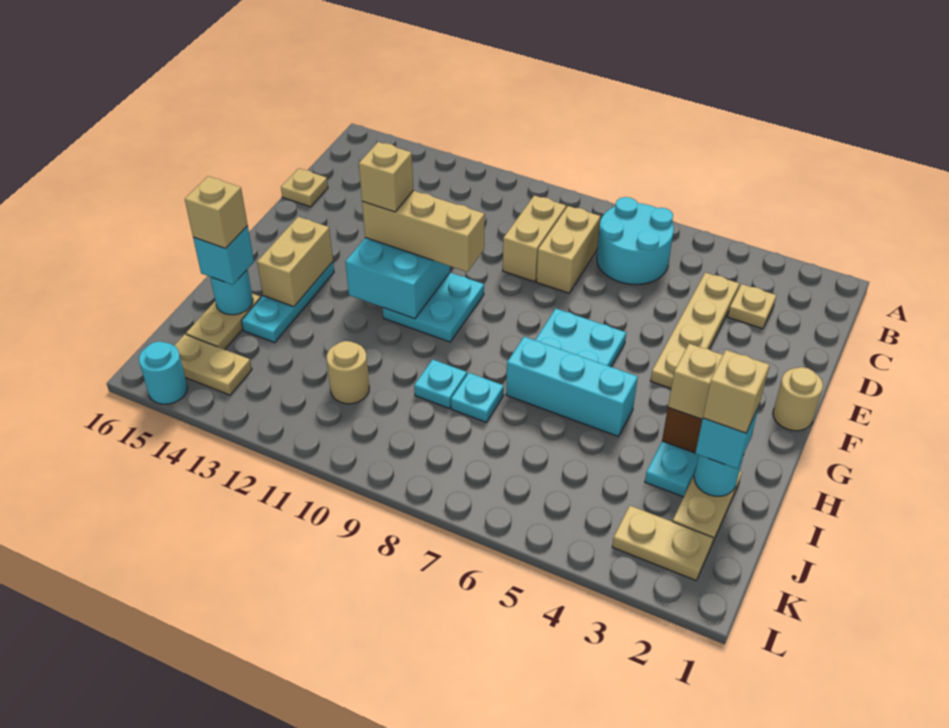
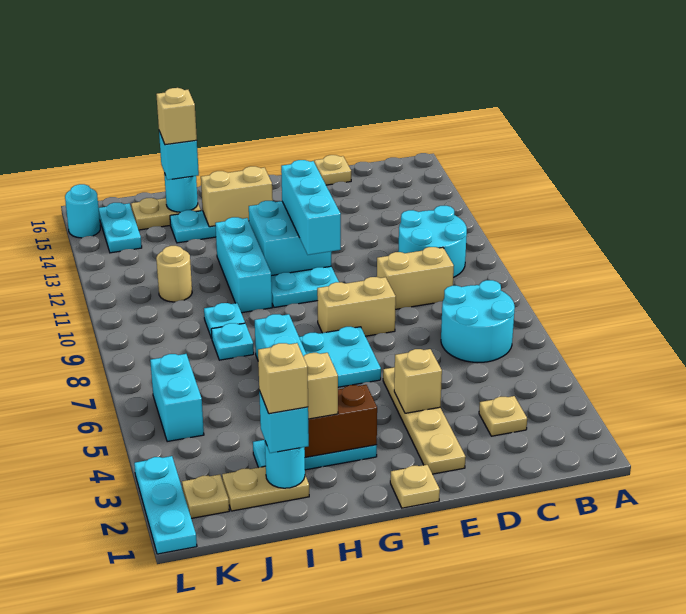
none -> cyan 2x2 round brick [398,206,467,278]
tan 1x4 plate [650,273,739,388] -> tan 1x4 plate turned to [383,367,466,474]
tan 1x2 brick [536,206,601,293] -> tan 1x2 brick moved to [317,277,396,336]
tan 1x1 round brick [773,367,823,431] -> tan 1x1 plate [390,465,440,508]
tan 1x3 brick [362,190,485,272] -> cyan 1x3 brick [281,160,341,255]
tan 1x1 brick [359,142,413,212] -> tan 1x1 brick moved to [394,349,442,413]
none -> cyan 1x3 brick [215,217,272,313]
tan 1x2 plate [612,506,713,580] -> tan 1x1 plate [182,475,229,518]
none -> cyan 1x2 brick [150,354,204,442]
tan 1x2 plate [174,334,252,395] -> cyan 1x2 plate [99,203,142,253]
none -> cyan 1x3 plate [134,456,197,554]

